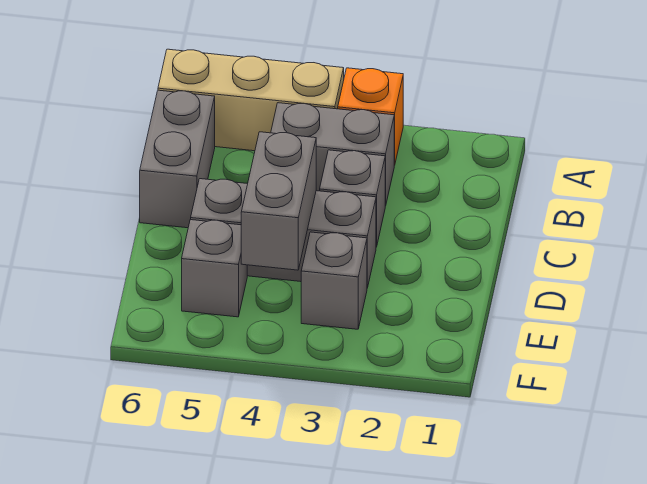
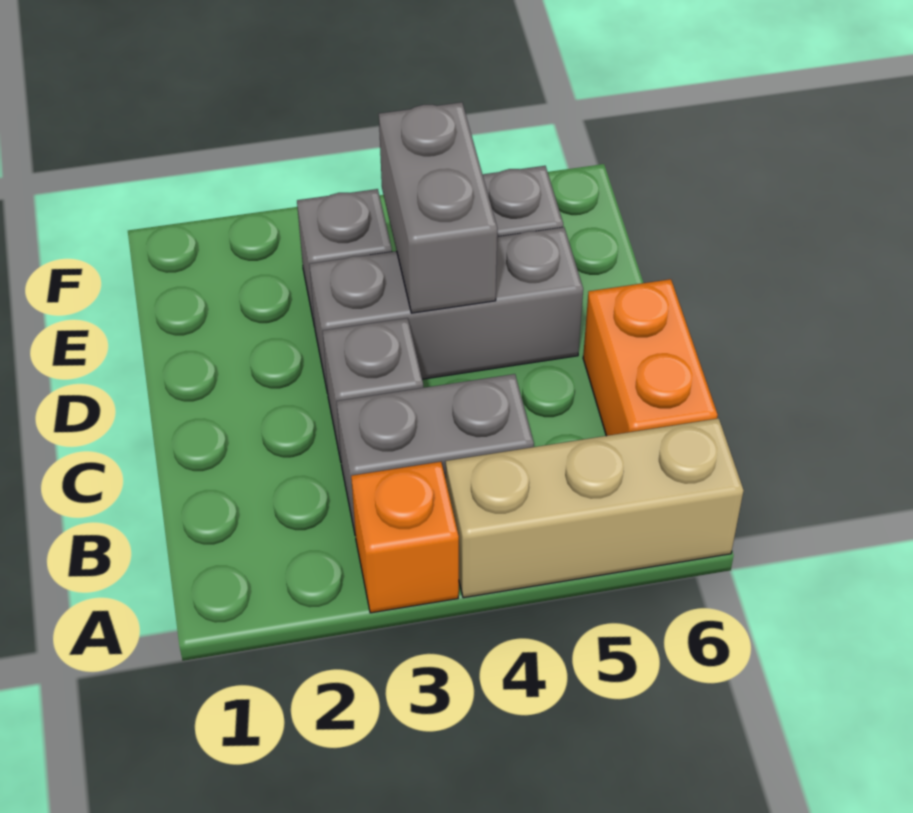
grey 1x2 brick [140,90,215,228] -> orange 1x2 brick [583,279,718,436]

